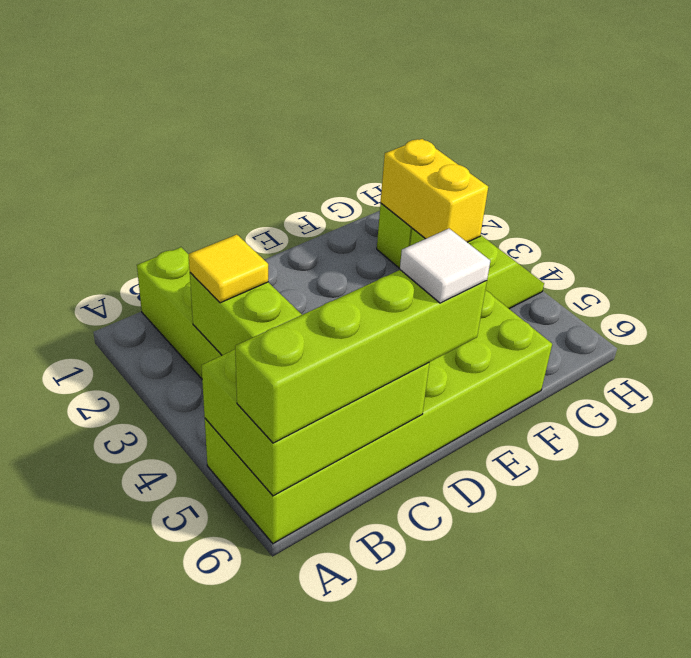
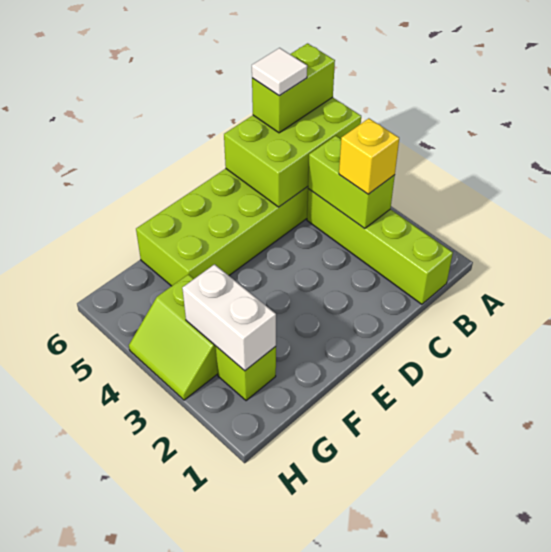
lime 1x4 brick [235,270,487,443] -> lime 1x2 brick [252,43,335,133]
yellow 1x1 tile [189,234,268,303] -> yellow 1x1 brick [339,118,399,194]
white 1x1 tile [400,229,490,303] -> white 1x1 tile moved to [252,48,307,96]
yellow 1x2 brick [381,139,488,242] -> white 1x2 brick [182,264,276,371]

